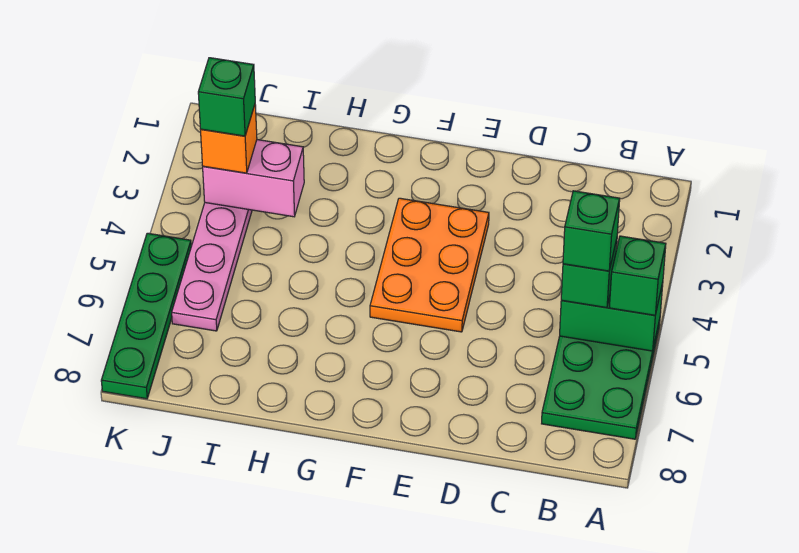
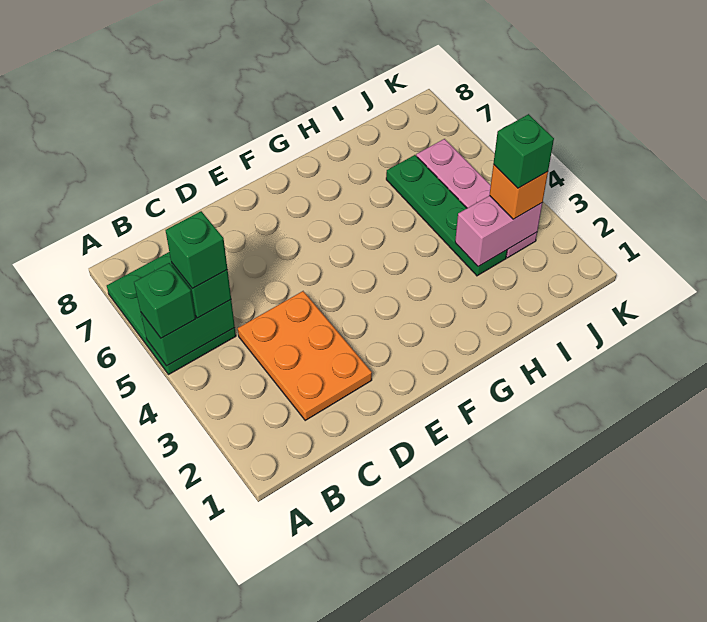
orange 2x3 plate [370,198,489,332] -> orange 2x3 plate moved to [238,291,372,420]
green 1x4 plate [101,233,191,399] -> green 1x4 plate moved to [386,155,507,276]

